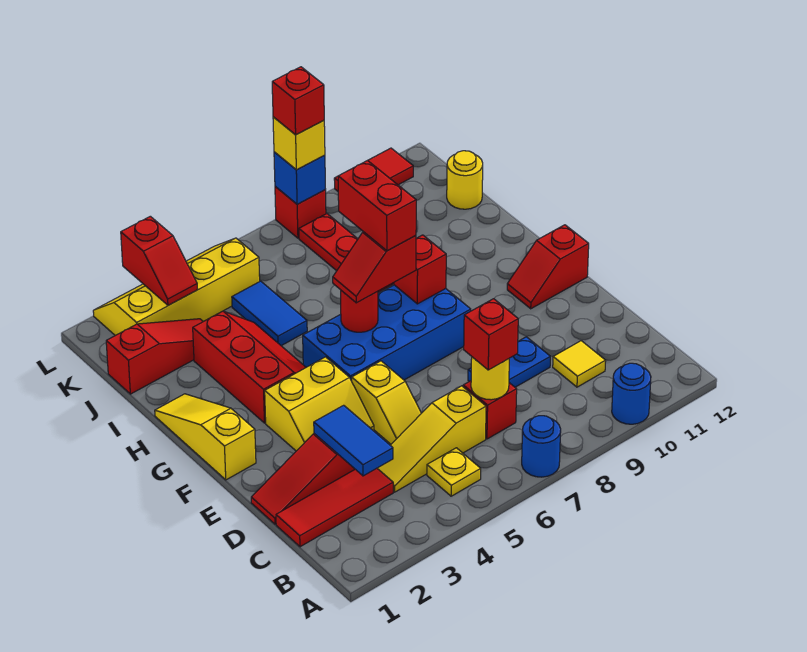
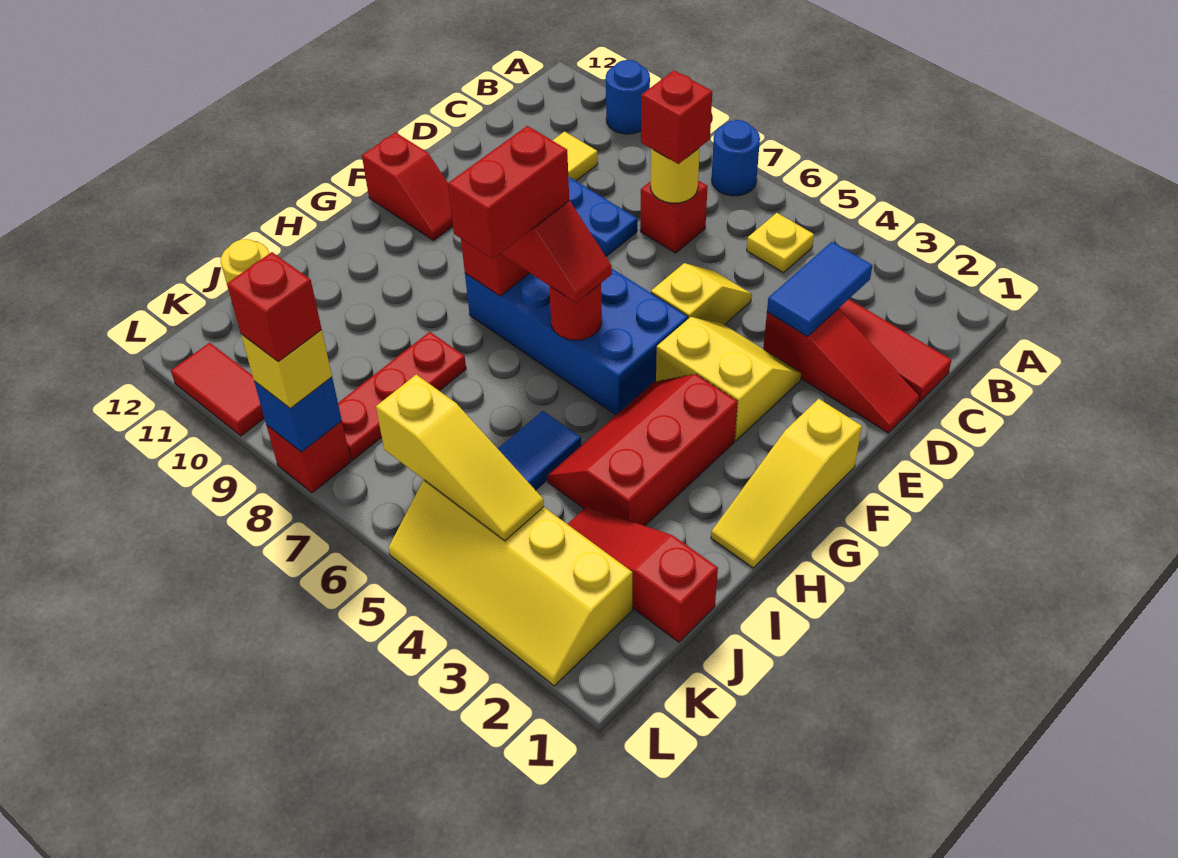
yellow 1x3 slope [377,386,486,492] -> yellow 1x3 slope moved to [376,375,544,541]
red 1x2 slope [121,216,198,305] -> none

